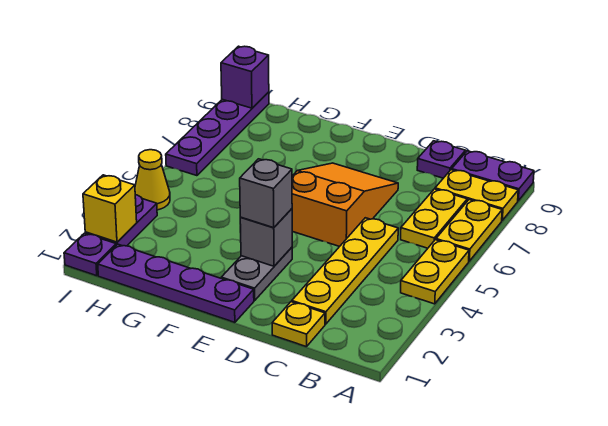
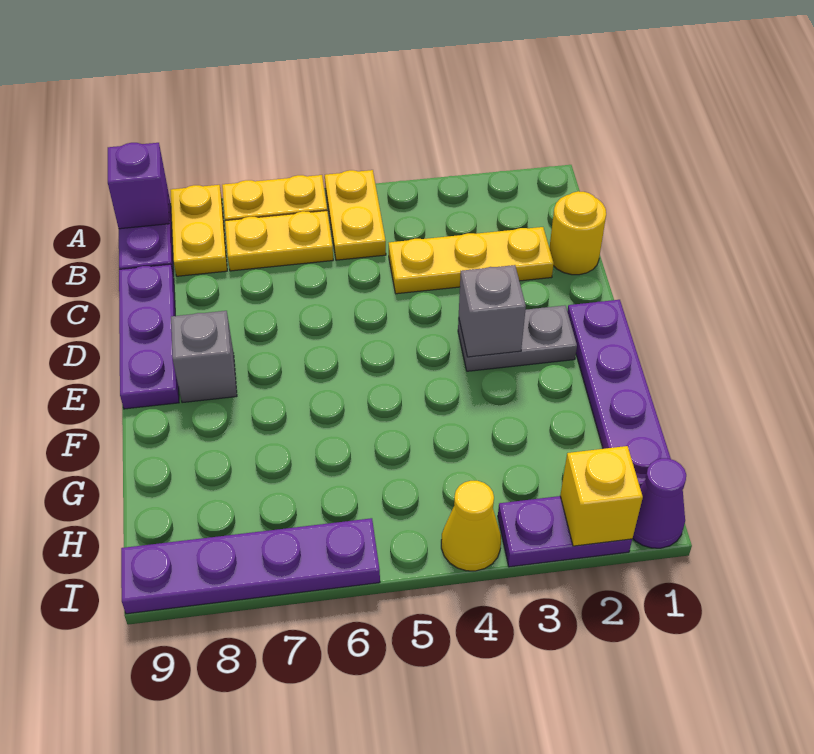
yellow 1x2 plate [401,240,469,304] -> yellow 1x2 plate turned to [325,170,386,260]
yellow 1x1 plate [272,302,325,347] -> yellow 1x1 round brick [549,191,606,275]
yellow 1x4 plate [292,218,398,324] -> yellow 1x3 plate [389,227,554,294]
purple 1x1 plate [417,141,465,178] -> purple 1x3 plate [119,264,179,409]
orange 2x3 slope [292,163,398,247] -> none
grey 1x1 brick [240,159,292,228] -> grey 1x1 brick moved to [171,311,237,403]
purple 1x1 plate [64,233,116,276] -> purple 1x1 cone [633,458,686,548]
purple 1x1 brick [221,46,269,108] -> purple 1x1 brick moved to [108,143,169,229]

